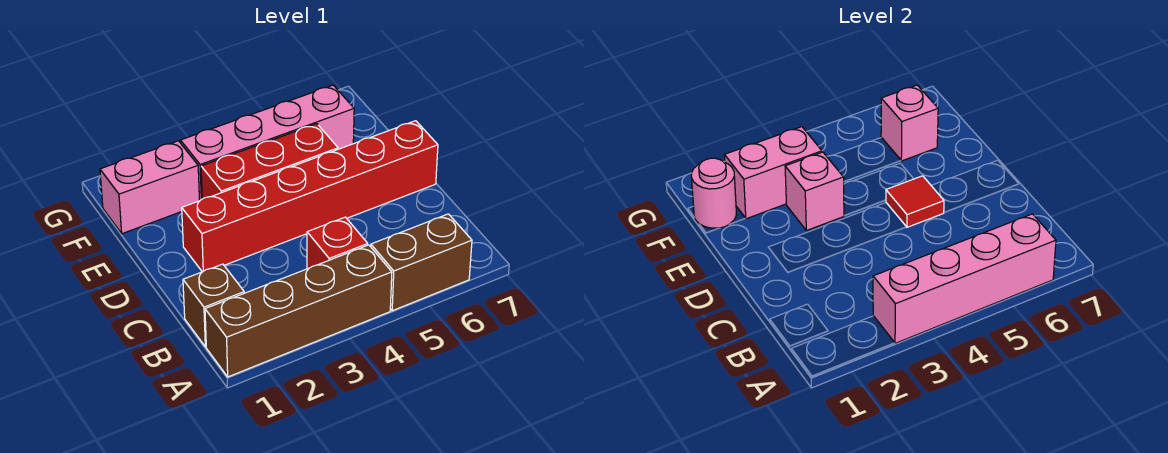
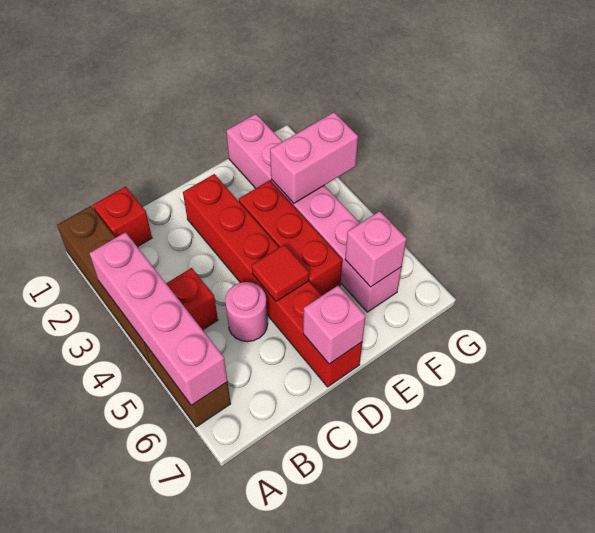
brown 1x1 brick [183,264,244,347] -> red 1x1 brick [93,187,152,247]
pink 1x1 brick [785,152,844,231] -> pink 1x1 brick moved to [303,285,366,364]
pink 1x1 round brick [691,158,736,228] -> pink 1x1 round brick moved to [225,282,268,342]
pink 1x2 brick [725,127,822,219] -> pink 1x2 brick turned to [270,112,358,203]

